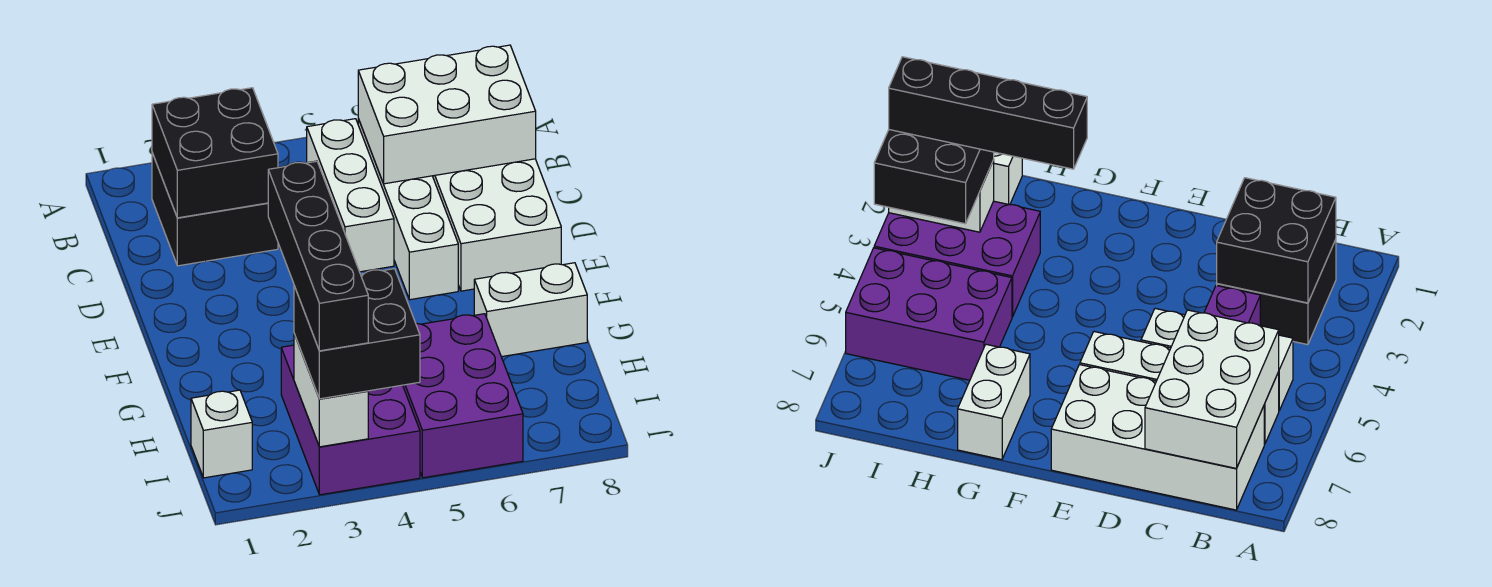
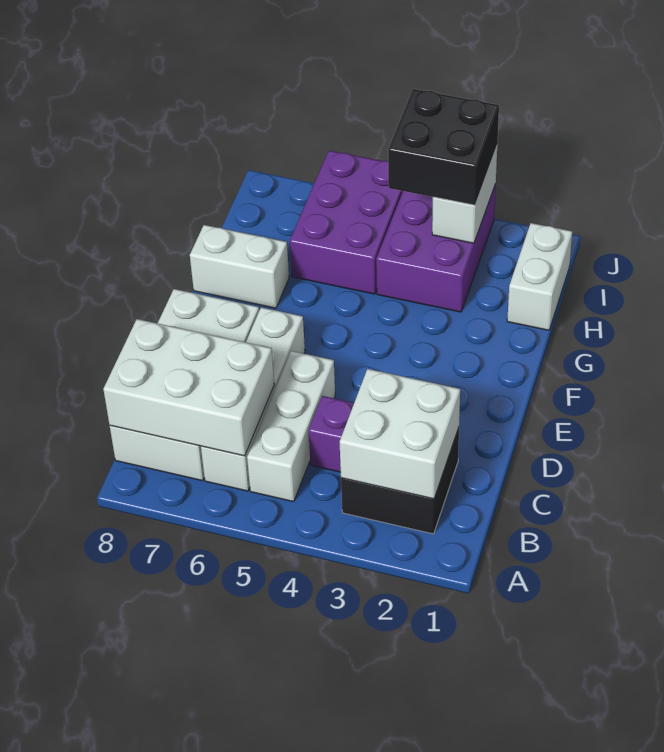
black 2x2 brick [152,88,278,218] -> white 2x2 brick [340,369,460,499]
black 1x4 brick [268,161,368,351] -> none
white 1x1 brick [191,390,252,478] -> white 1x2 brick [507,223,572,330]

